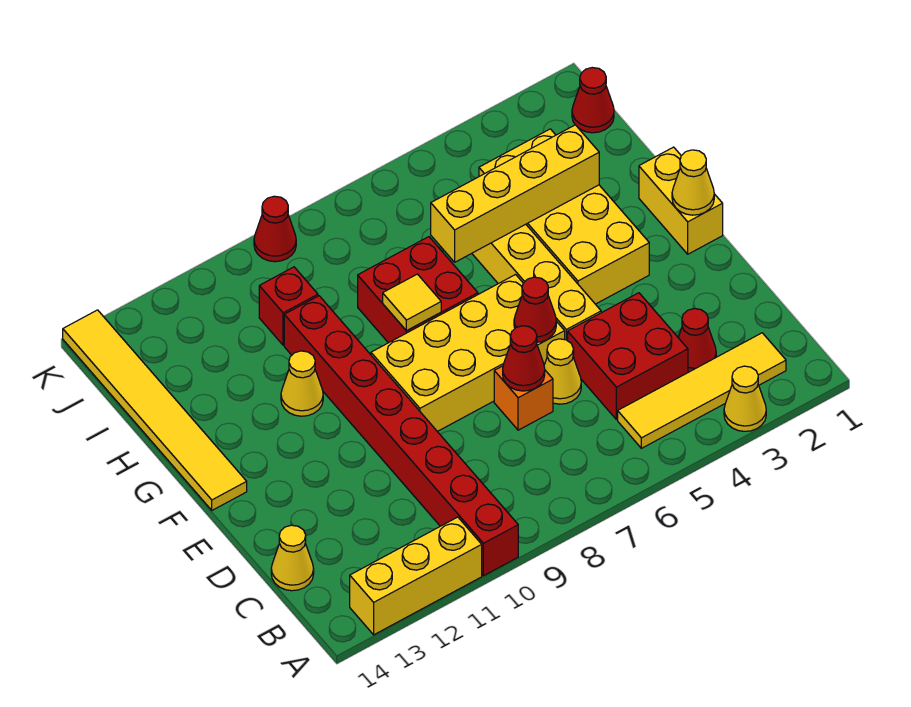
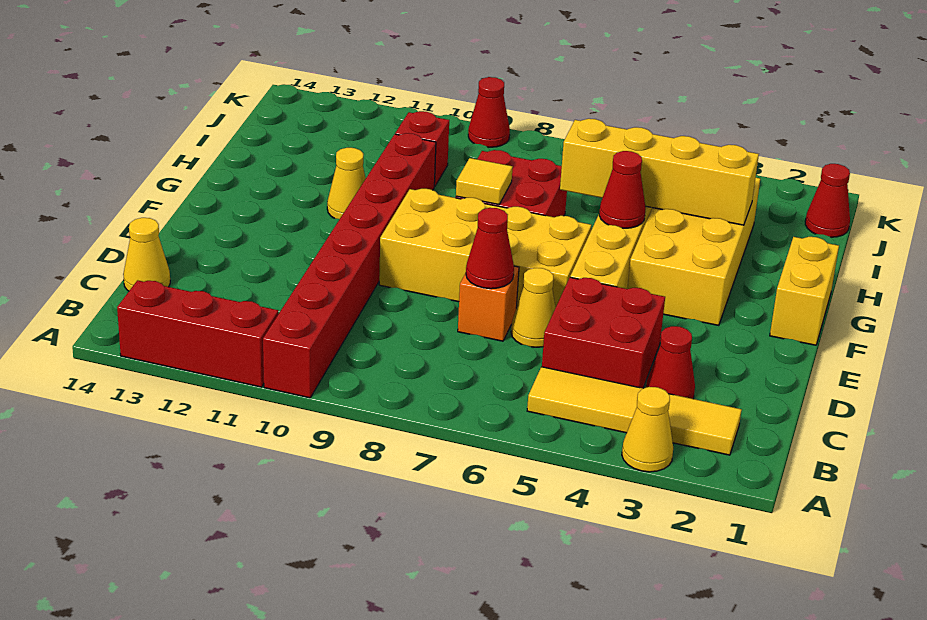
yellow 1x3 brick [350,517,482,635] -> red 1x3 brick [117,280,278,387]
red 1x1 cone [514,277,556,342] -> red 1x1 cone moved to [599,151,646,228]
yellow 1x1 cone [672,150,714,215] -> none
yellow 1x6 tile [63,310,247,510] -> none

